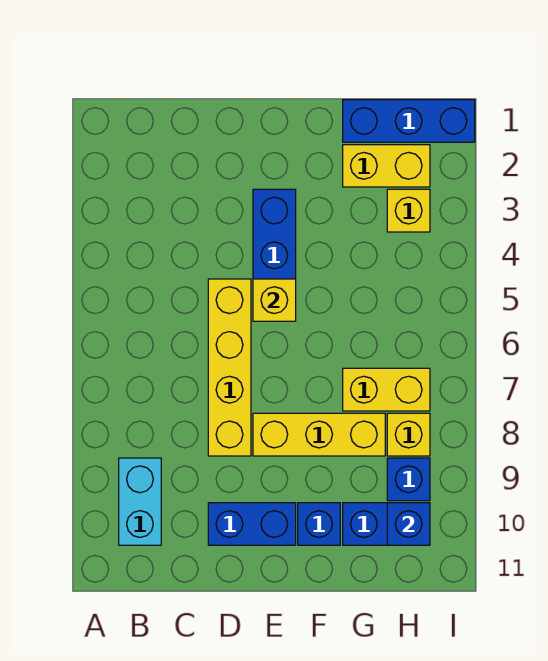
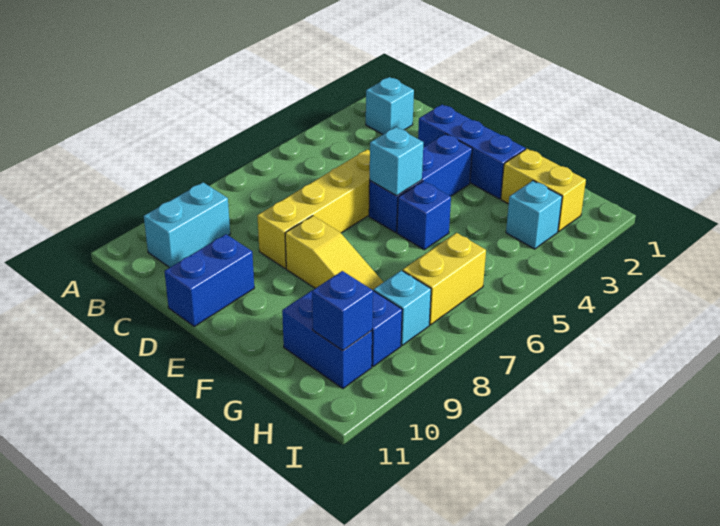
none -> cyan 1x1 brick [366,77,414,134]
blue 1x2 brick [208,503,296,545] -> blue 1x2 brick turned to [165,234,254,326]
yellow 1x1 brick [253,279,296,321] -> cyan 1x1 brick [370,127,423,196]
yellow 1x3 brick [253,413,385,456] -> yellow 1x3 slope [285,216,383,291]
blue 1x1 brick [298,503,340,545] -> blue 1x1 brick moved to [397,181,451,250]
blue 1x3 brick [343,100,475,142] -> blue 1x3 brick moved to [418,105,525,199]
yellow 1x2 brick [343,368,430,411] -> yellow 1x2 brick turned to [403,233,486,325]
yellow 1x1 brick [387,189,430,232] -> cyan 1x1 brick [506,181,562,249]
yellow 1x1 brick [387,413,430,456] -> cyan 1x1 brick [374,270,431,345]

